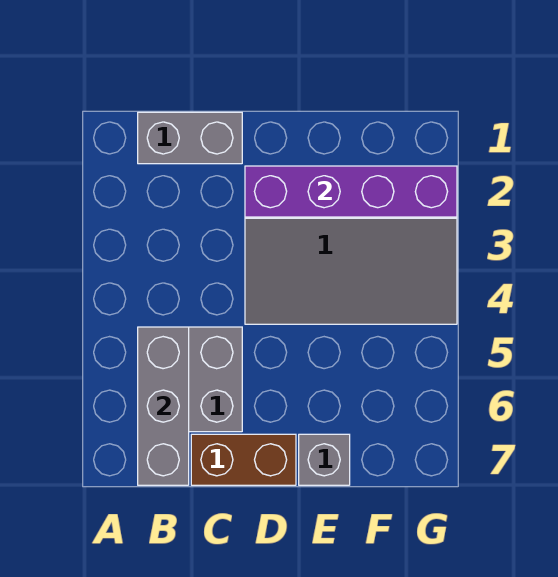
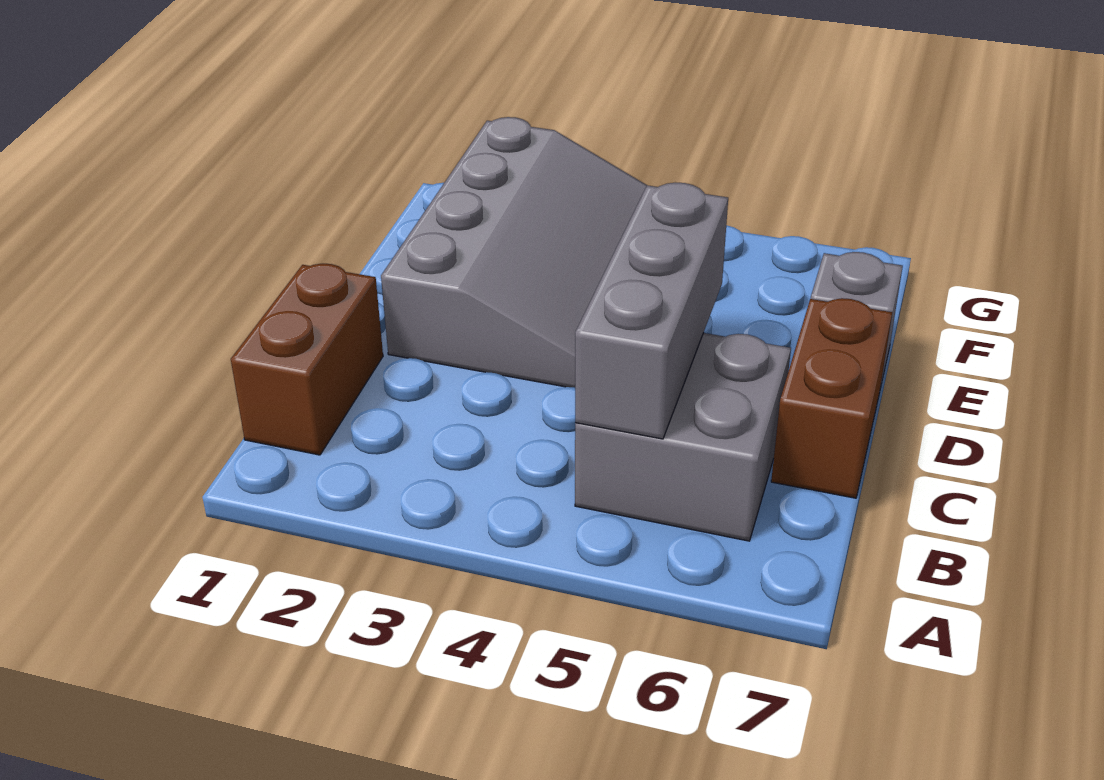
grey 1x2 brick [138,112,242,164] -> brown 1x2 brick [231,264,383,455]
grey 1x3 brick [138,327,189,485] -> grey 1x3 brick turned to [575,183,728,439]
purple 1x4 brick [245,166,457,217] -> none

